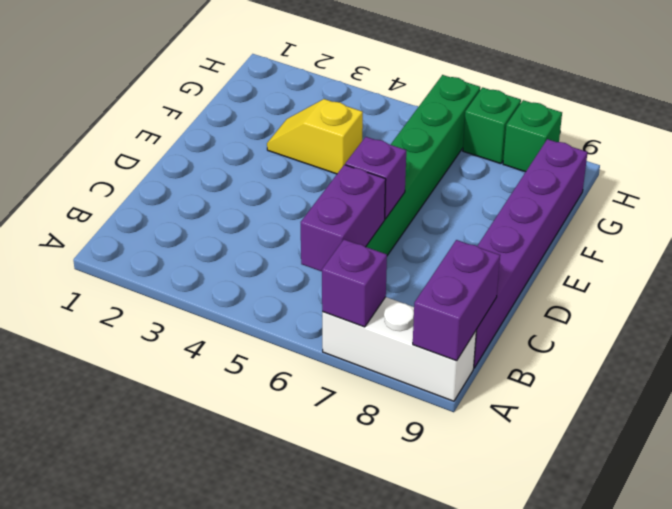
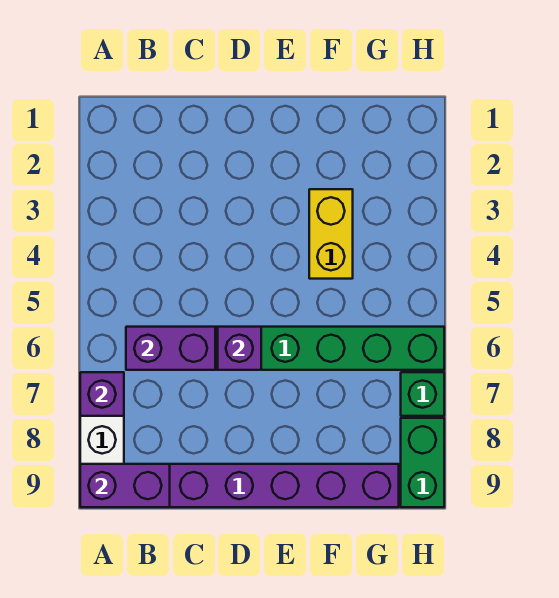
yellow 1x2 slope [267,99,363,174] -> yellow 1x2 brick [309,189,353,279]
green 1x1 brick [503,100,562,172] -> green 1x2 brick [401,418,444,507]

